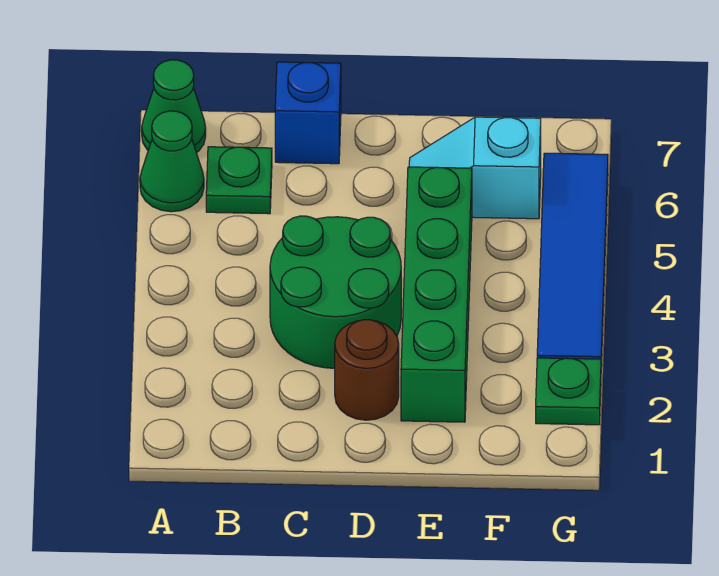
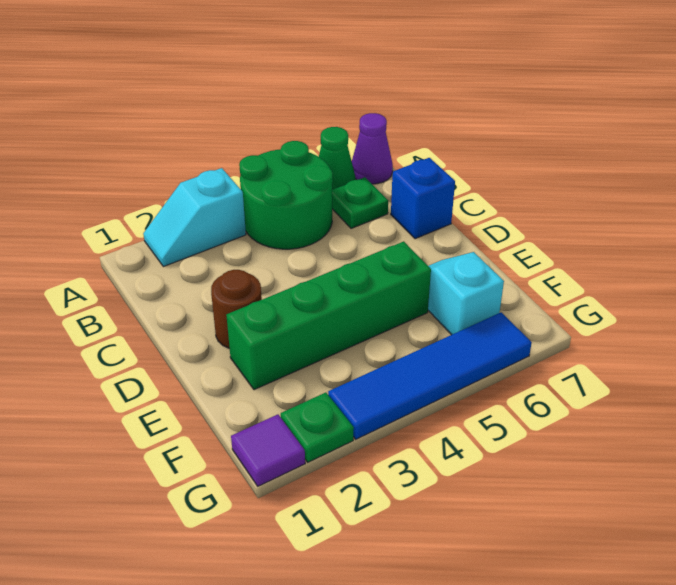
none -> cyan 1x2 slope [143,168,246,267]
green 1x1 cone [142,60,206,153] -> purple 1x1 cone [352,113,393,184]
green 2x2 round brick [270,216,401,368] -> green 2x2 round brick moved to [239,141,333,249]
none -> purple 1x1 tile [231,414,305,486]

